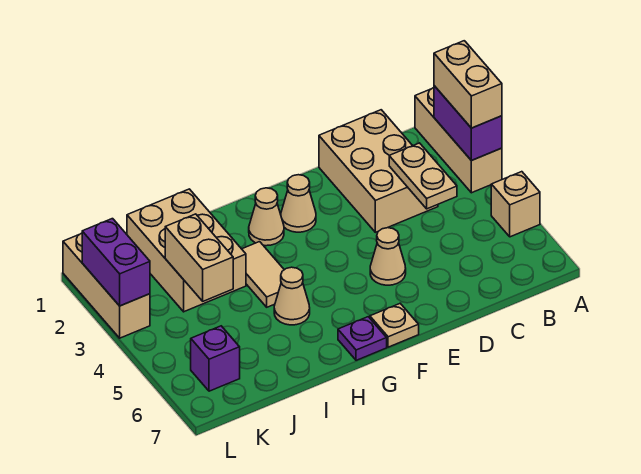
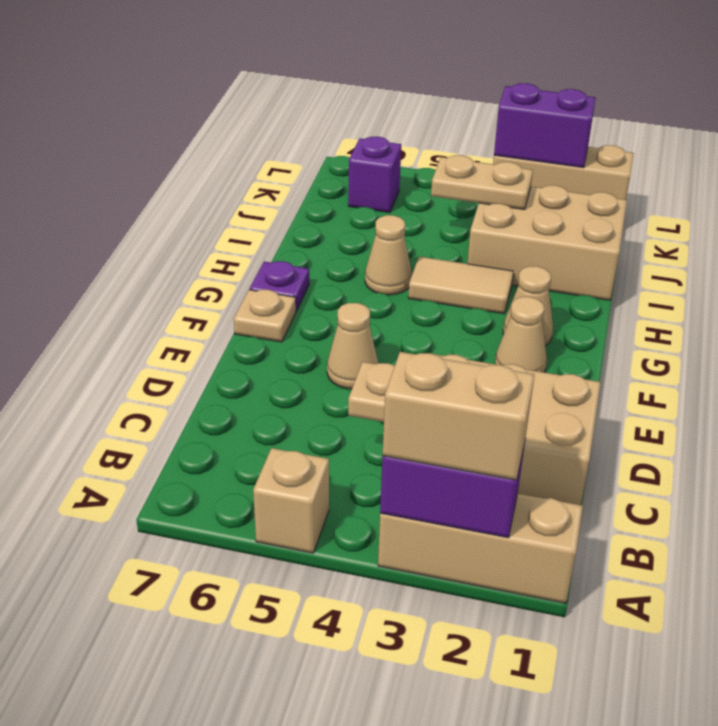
tan 1x2 brick [165,214,233,301] -> tan 1x2 plate [431,155,533,210]

